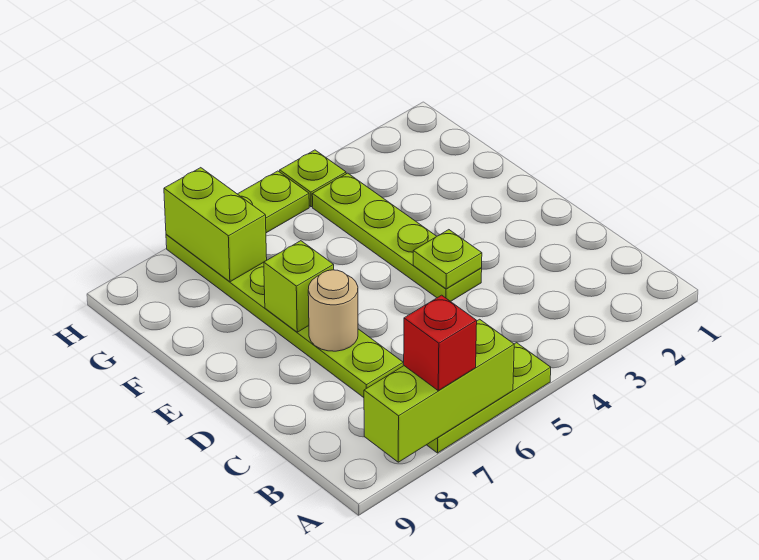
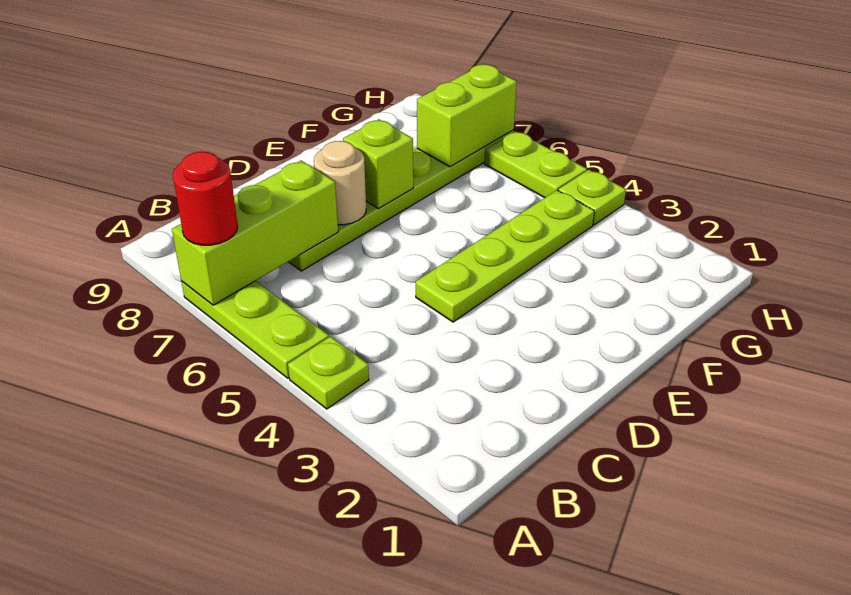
lime 1x3 brick [364,319,514,462] -> lime 1x3 brick turned to [172,160,338,305]
red 1x1 brick [403,295,477,390] -> red 1x1 round brick [173,152,238,245]
lime 1x1 plate [413,230,482,289] -> lime 1x1 plate moved to [288,336,369,409]

